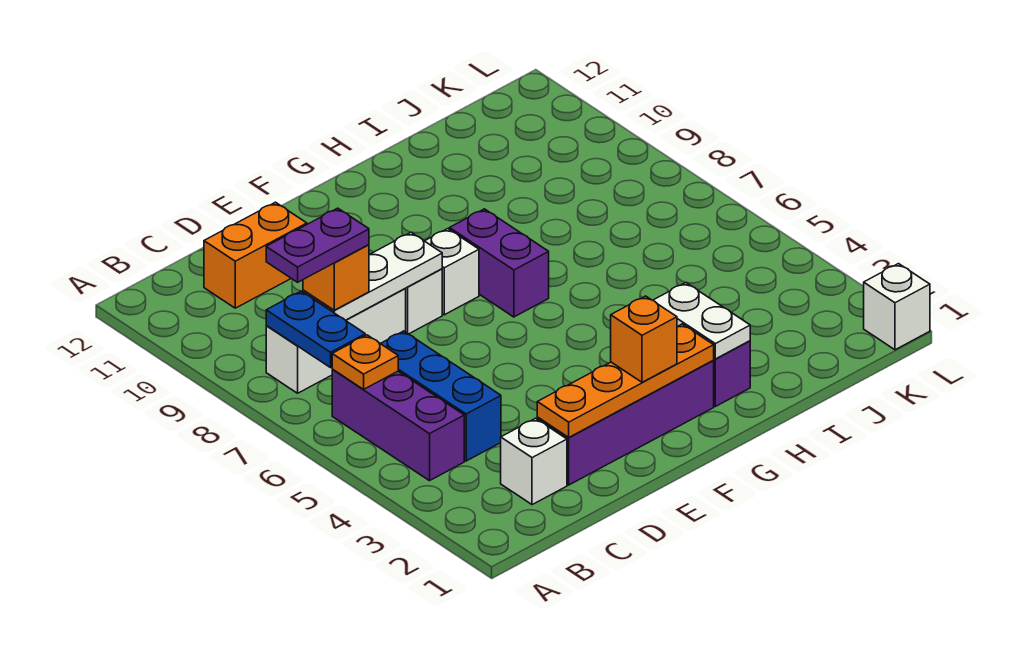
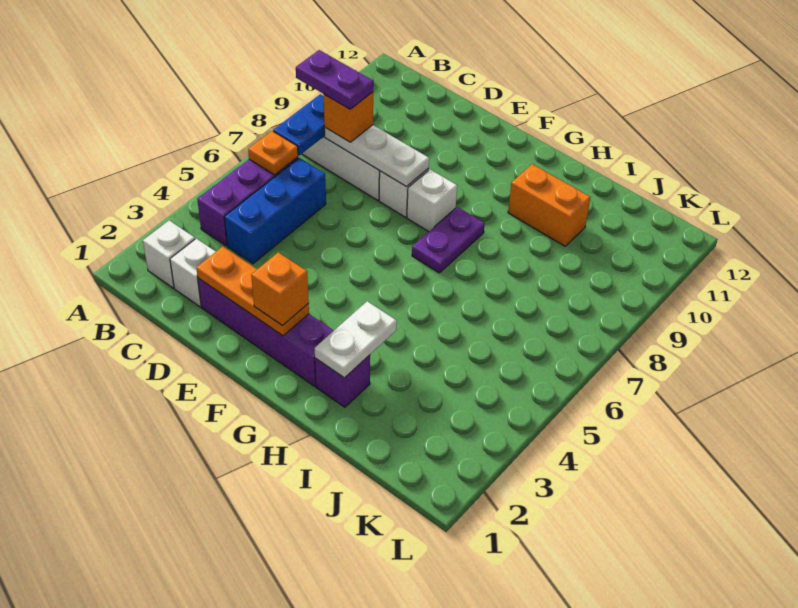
orange 1x2 brick [204,202,307,308] -> orange 1x2 brick moved to [508,164,590,246]
orange 1x4 plate [537,324,714,437] -> orange 1x3 plate [196,246,309,336]
purple 1x2 brick [449,209,549,317] -> purple 1x2 plate [412,207,485,273]
white 1x1 brick [864,264,930,350] -> white 1x1 brick moved to [143,220,195,288]

